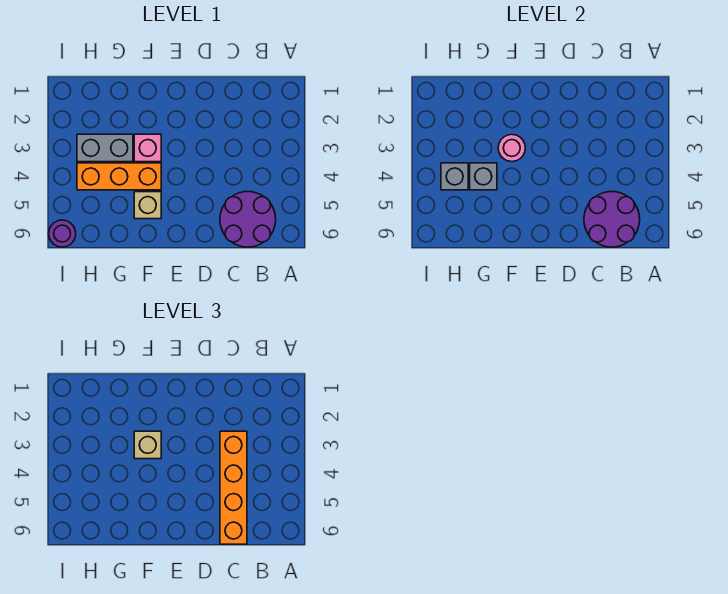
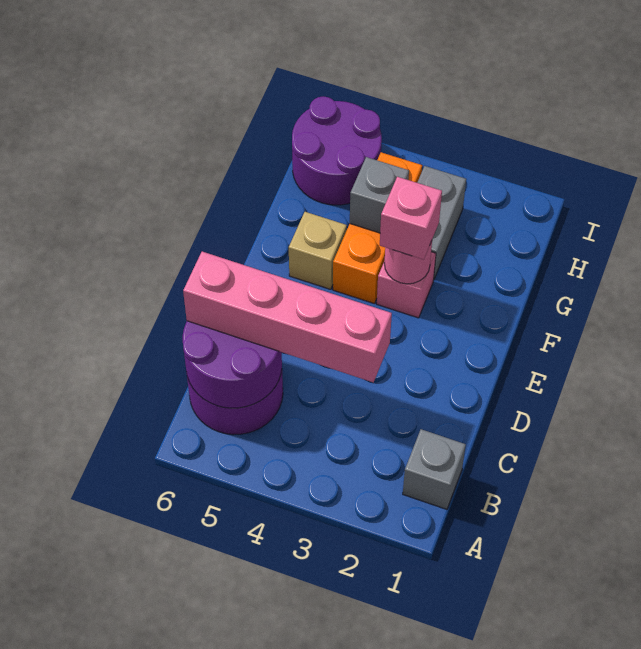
orange 1x4 brick [220,431,247,544] -> pink 1x4 brick [183,252,392,382]
tan 1x1 brick [134,431,161,459] -> pink 1x1 brick [380,177,442,260]
grey 1x1 brick [441,163,468,190] -> grey 1x1 brick moved to [403,429,466,509]
purple 1x1 round brick [49,220,76,247] -> purple 2x2 round brick [292,96,382,205]

